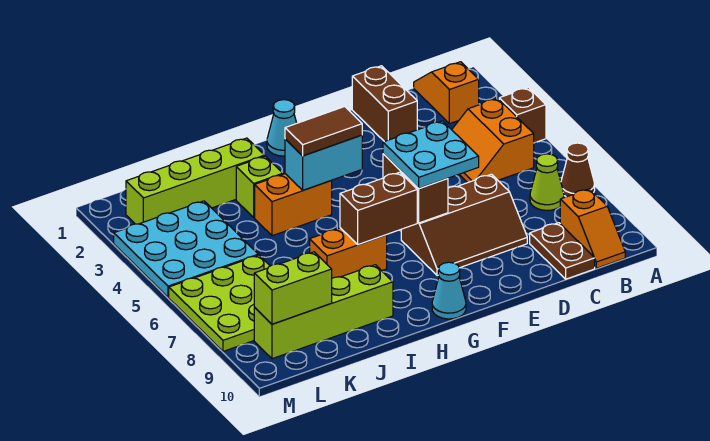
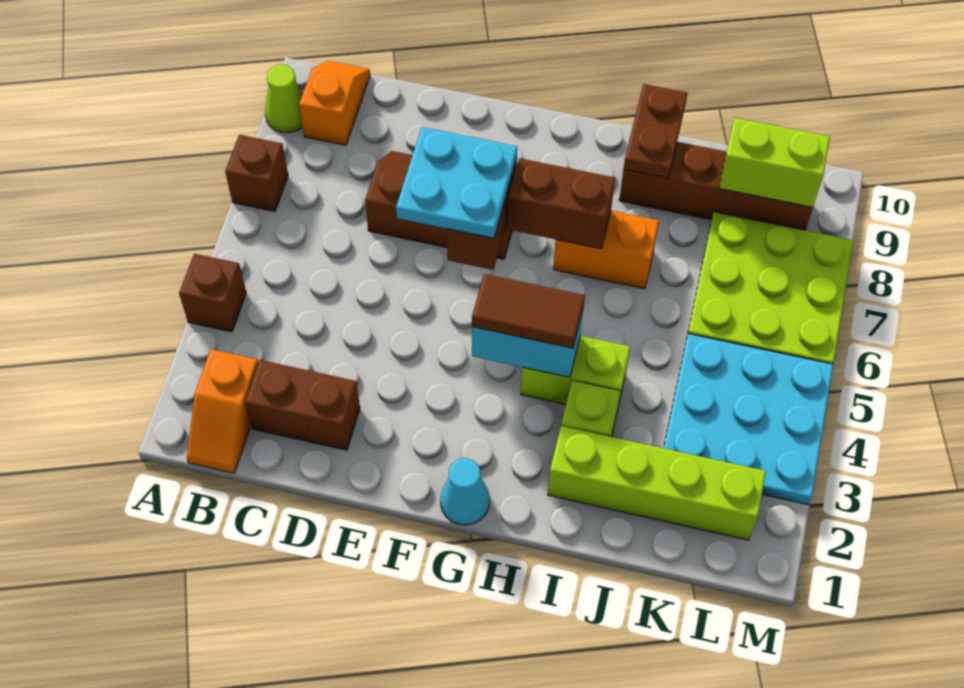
brown 1x1 cone [561,143,595,197] -> brown 1x1 brick [225,135,288,211]
orange 2x2 slope [452,98,534,183] -> none
lime 1x1 cone [530,154,564,210] -> lime 1x1 cone moved to [265,64,303,133]
brown 1x2 plate [530,223,595,279] -> brown 1x2 plate moved to [624,84,688,178]
brown 1x2 brick [352,66,417,142] -> brown 1x2 brick turned to [245,360,360,450]
cyan 1x1 cone [432,262,466,319] -> none
orange 1x2 brick [255,174,332,236] -> lime 1x2 brick [521,336,630,410]
lime 1x4 brick [254,265,393,359] -> brown 1x4 brick [619,142,813,230]

